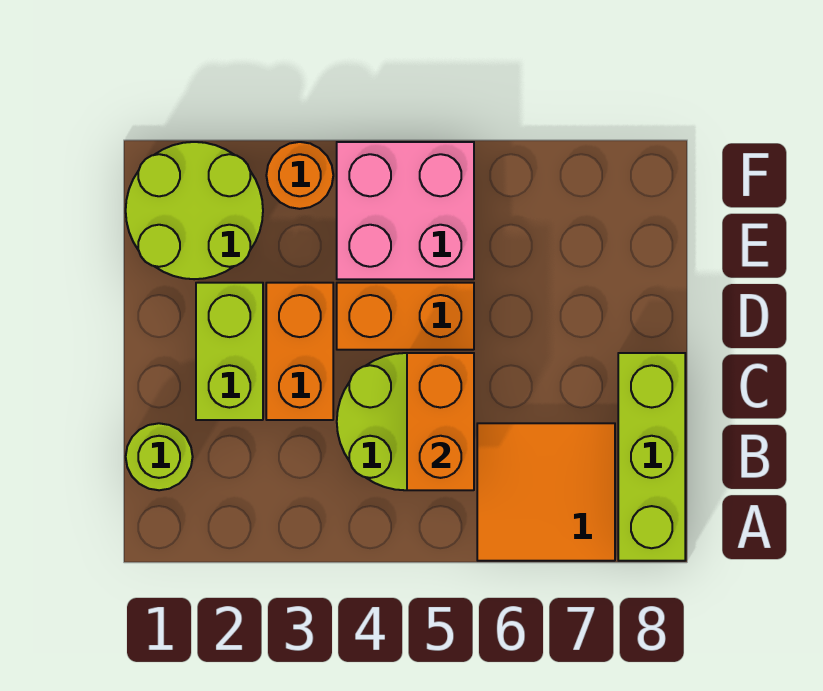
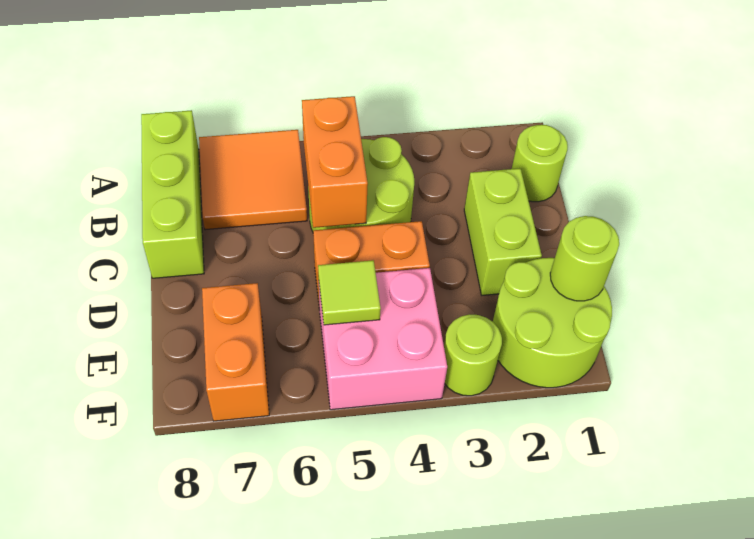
orange 1x2 brick [266,283,333,420] -> orange 1x2 brick moved to [202,283,269,421]
none -> lime 1x1 round brick [550,216,619,301]
none -> lime 1x1 tile [318,260,381,325]
orange 1x1 round brick [266,142,333,209] -> lime 1x1 round brick [444,314,502,396]

